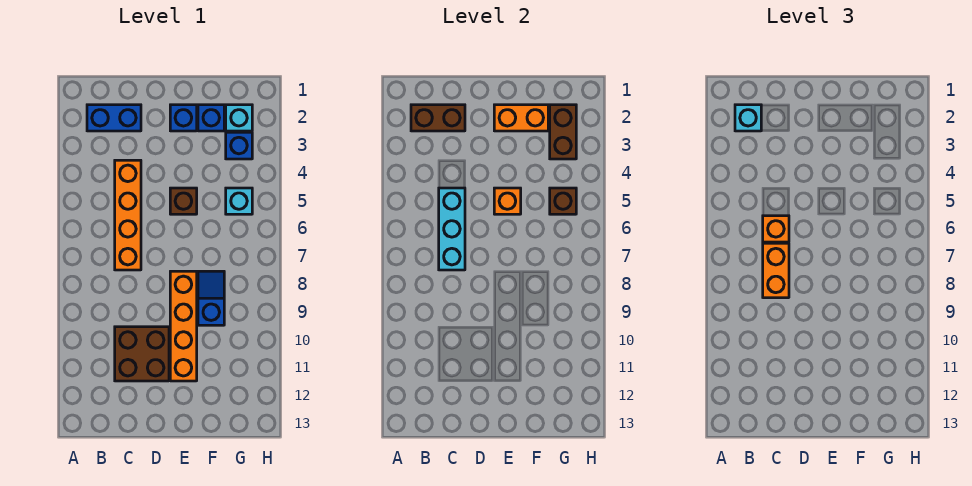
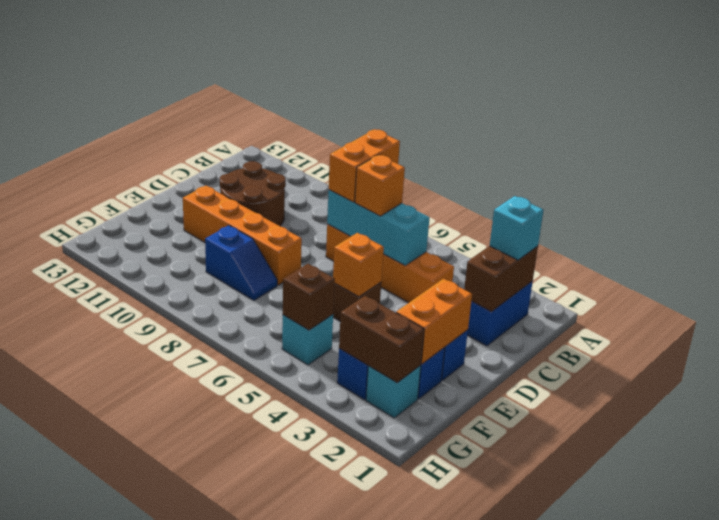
orange 1x2 brick [763,243,789,298] -> orange 1x2 brick turned to [329,129,400,202]
brown 2x2 brick [115,327,169,381] -> brown 2x2 round brick [220,161,286,226]

